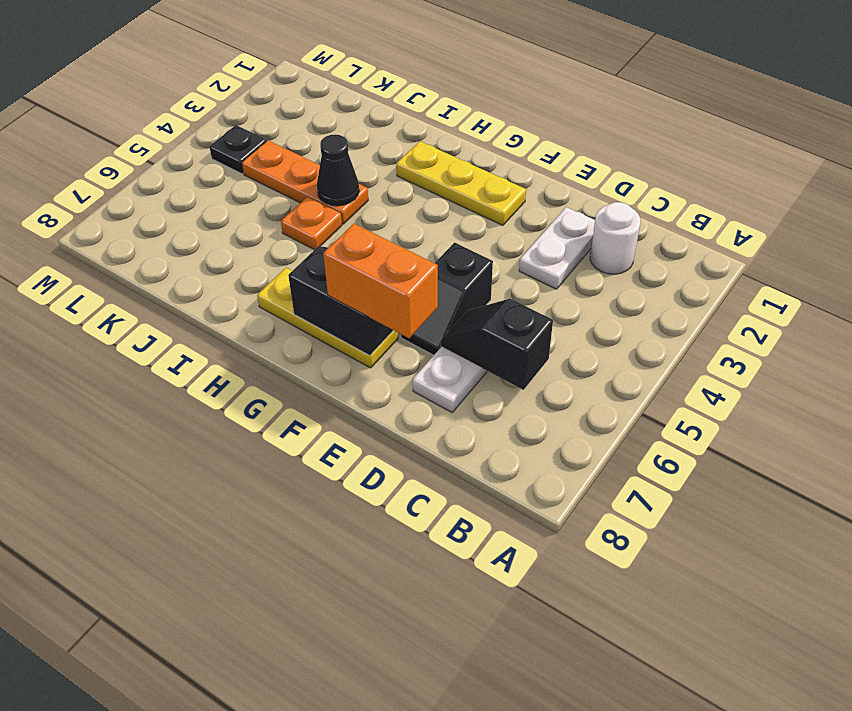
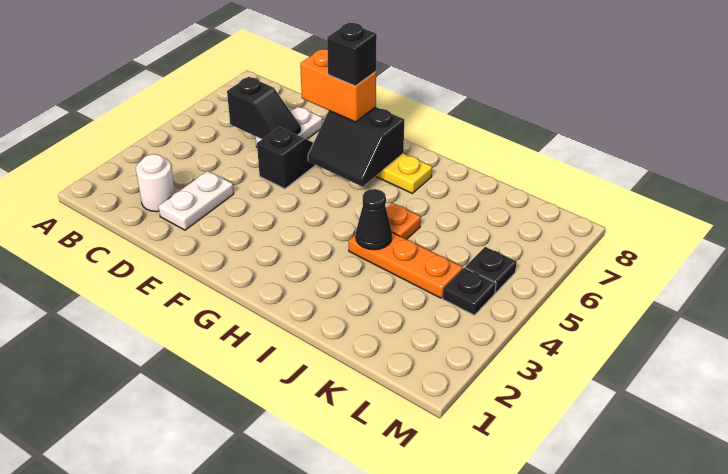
yellow 1x3 plate [396,141,526,225] -> none
none -> black 1x1 brick [327,23,377,86]
none -> black 1x1 plate [465,247,517,293]

